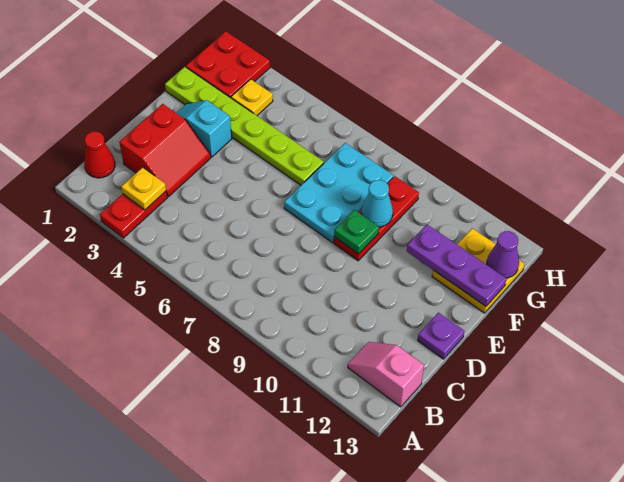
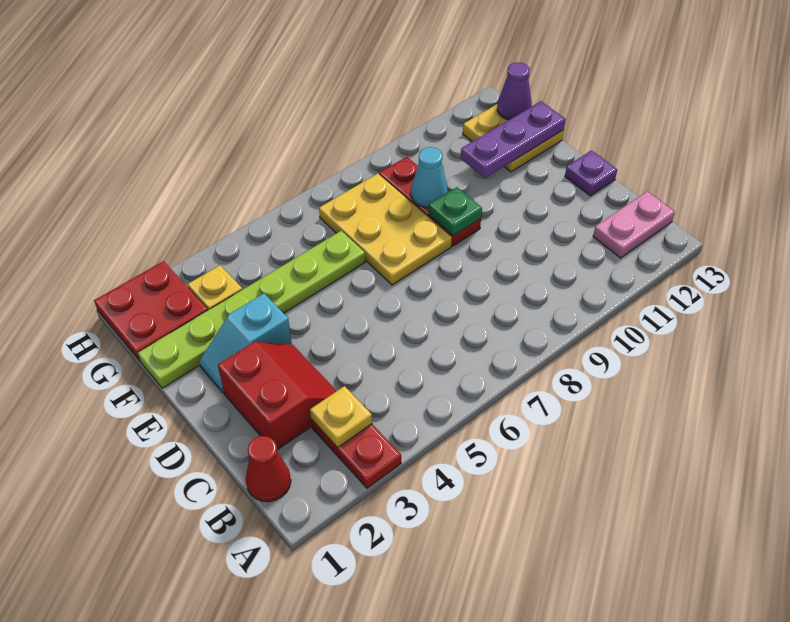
pink 1x2 slope [348,342,424,407] -> pink 1x2 plate [593,191,675,258]
cyan 2x3 plate [284,143,393,243] -> yellow 2x3 plate [319,174,452,285]

